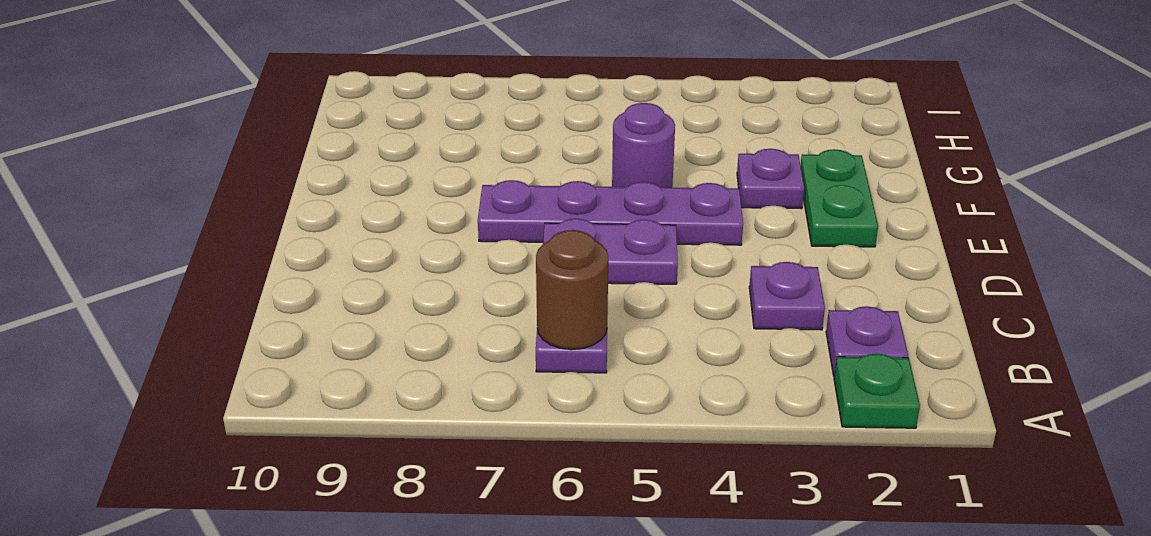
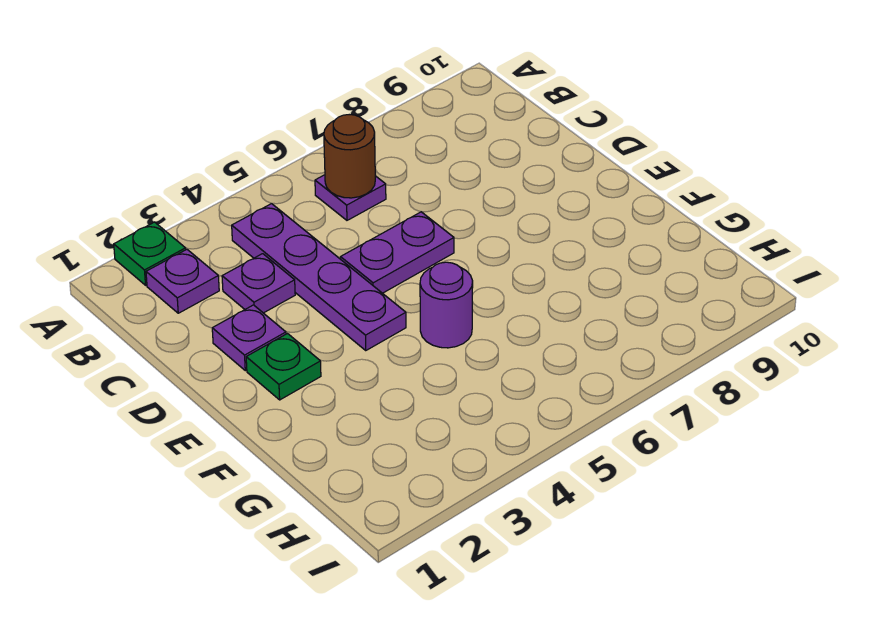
green 1x2 plate [801,149,878,247] -> green 1x1 plate [246,334,321,400]
purple 1x4 plate [478,180,743,245] -> purple 1x4 plate turned to [232,204,406,350]
purple 1x1 plate [737,149,804,209] -> purple 1x1 plate moved to [212,305,286,371]

